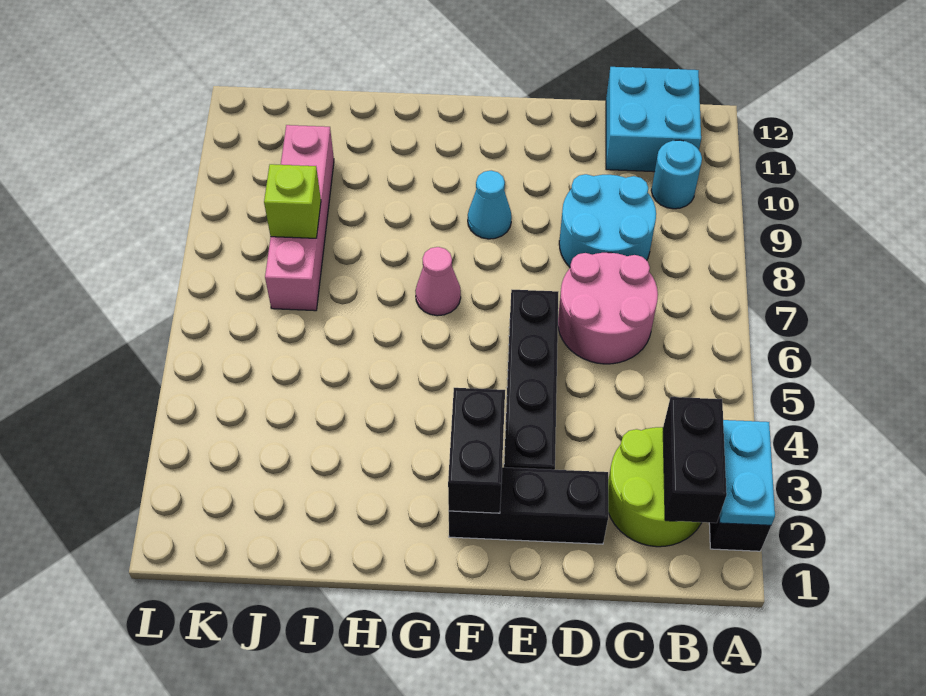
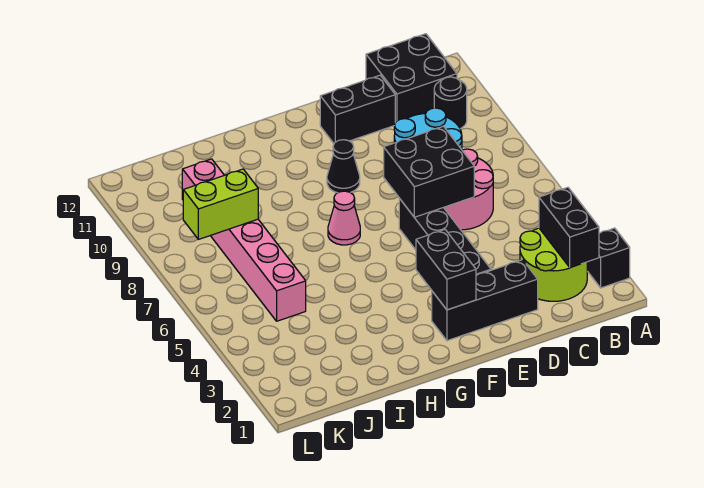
cyan 1x2 plate [719,420,775,525] -> none
cyan 1x1 round brick [651,140,702,209] -> black 1x1 round brick [434,77,467,129]
cyan 2x2 brick [606,67,701,172] -> black 2x2 brick [366,34,457,123]
none -> black 2x2 brick [384,126,474,217]
none -> black 1x2 brick [320,75,395,143]
cyan 1x1 cone [468,171,512,239] -> black 1x1 cone [327,140,360,193]
pink 1x4 brick [265,125,334,311] -> pink 1x6 brick [182,159,306,321]
lime 1x1 brick [264,164,321,238] -> lime 1x2 brick [183,169,258,239]

